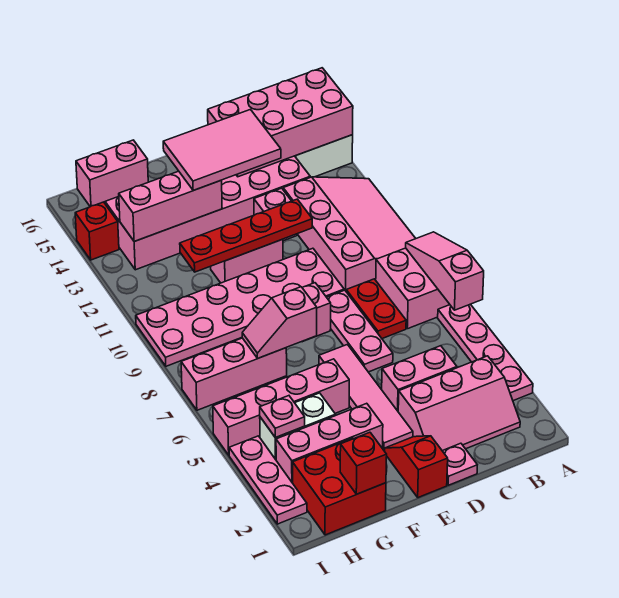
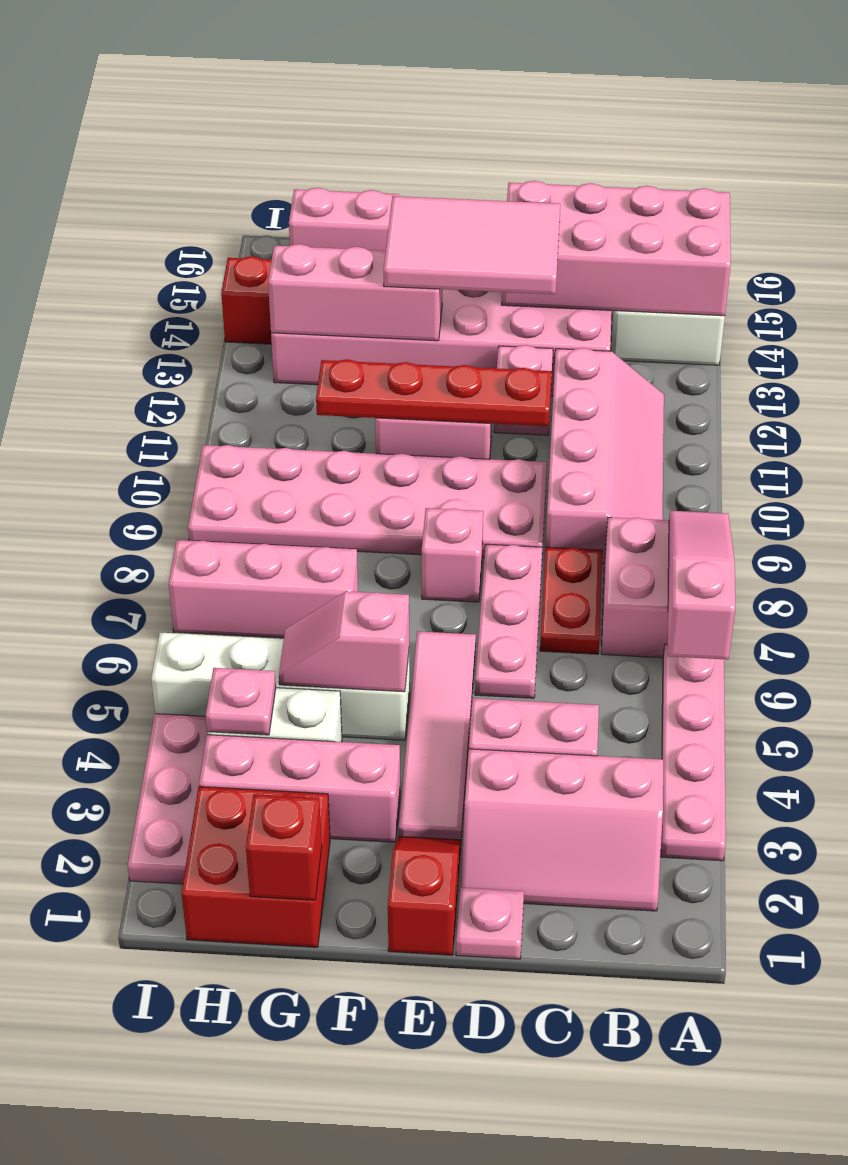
pink 3x4 slope [283,177,416,291] -> pink 2x4 slope [545,348,664,564]
pink 1x4 brick [213,359,349,455] -> white 1x4 brick [151,633,410,740]
pink 1x2 slope [242,287,317,358] -> pink 1x2 slope moved to [279,591,409,692]

